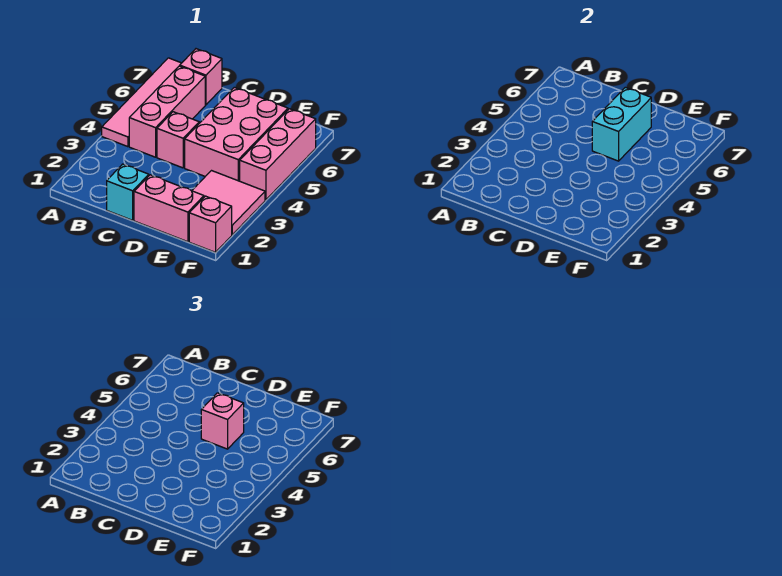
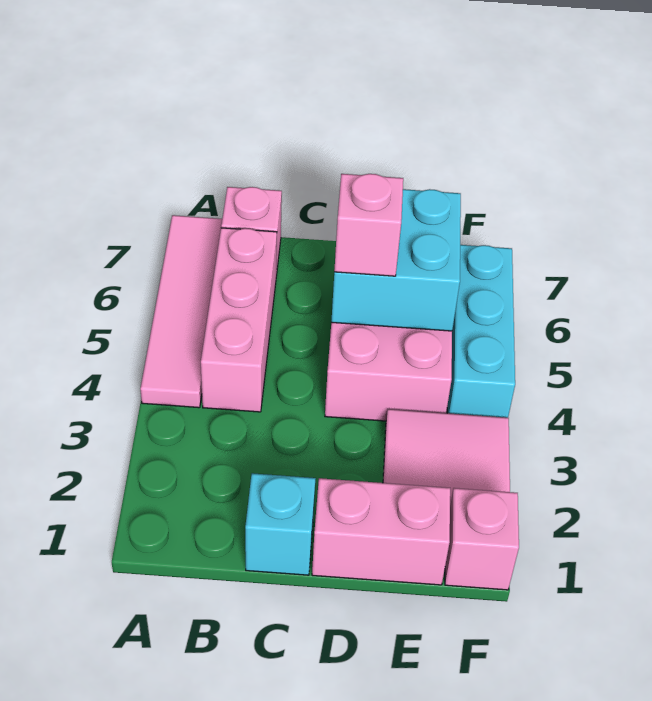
pink 1x1 brick [157,112,199,168] -> none
cyan 1x2 brick [592,87,651,161] -> cyan 2x2 brick [331,189,461,331]
pink 1x3 brick [240,109,316,200] -> cyan 1x3 brick [447,245,515,418]

